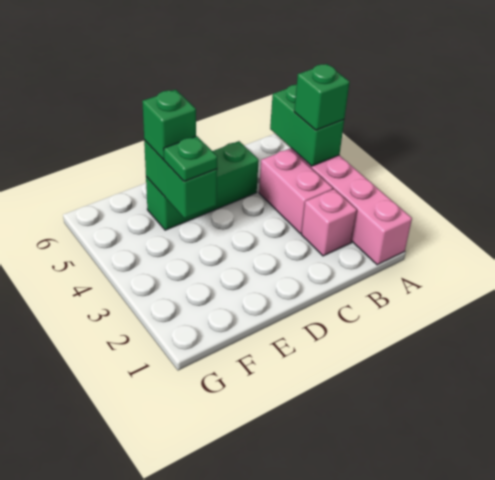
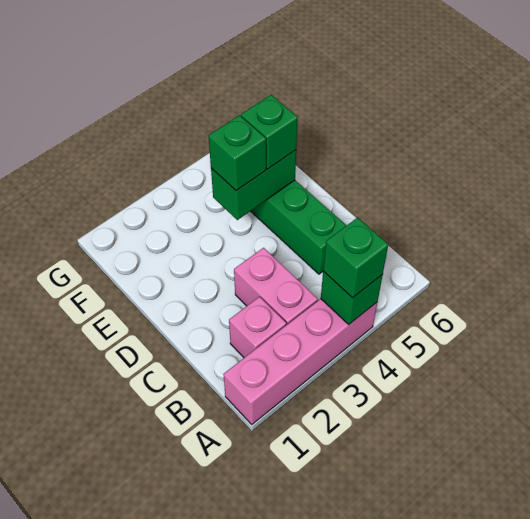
green 1x2 brick [270,85,344,166] -> green 1x1 brick [321,271,383,324]
pink 1x2 brick [259,149,333,234] -> pink 1x2 brick turned to [234,248,318,325]
green 1x1 plate [164,136,217,181] -> green 1x1 brick [209,115,266,191]

